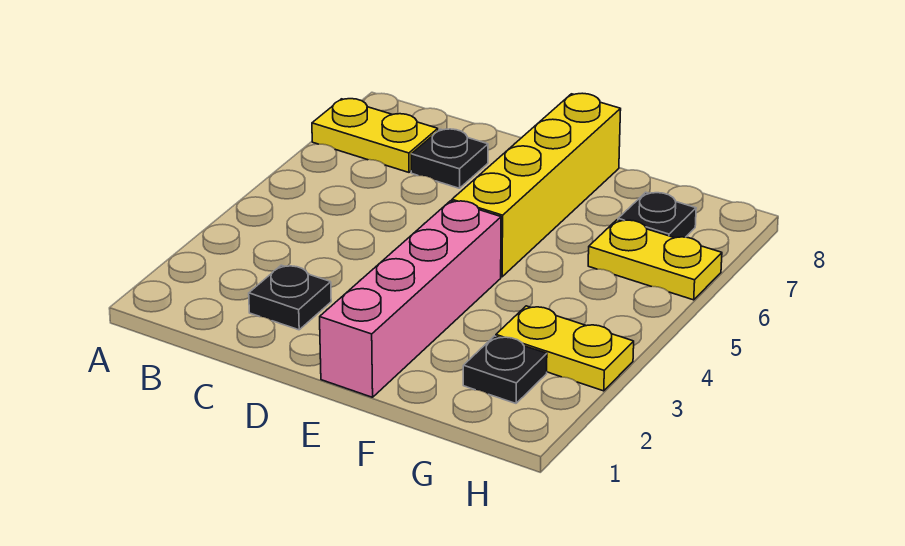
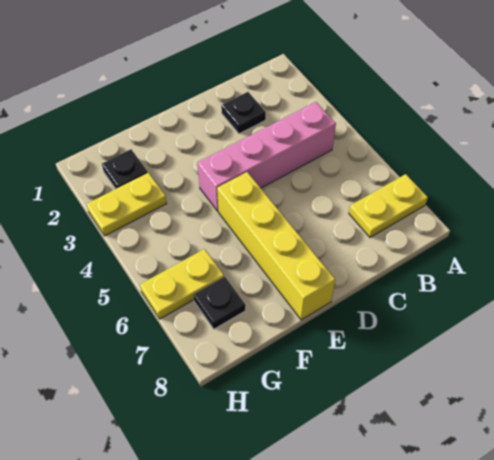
black 1x1 plate [411,129,488,188] -> none
pink 1x4 brick [320,201,501,397] -> pink 1x4 brick turned to [198,102,336,211]

